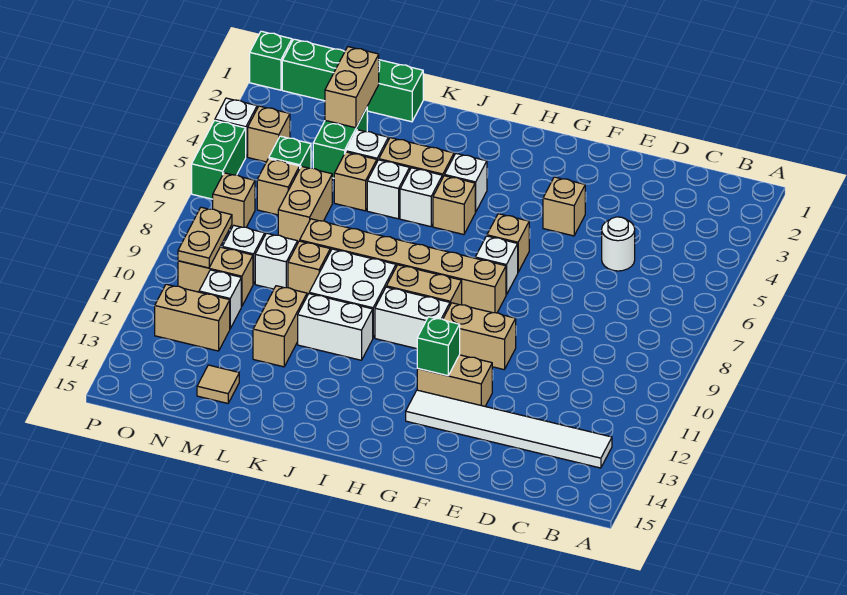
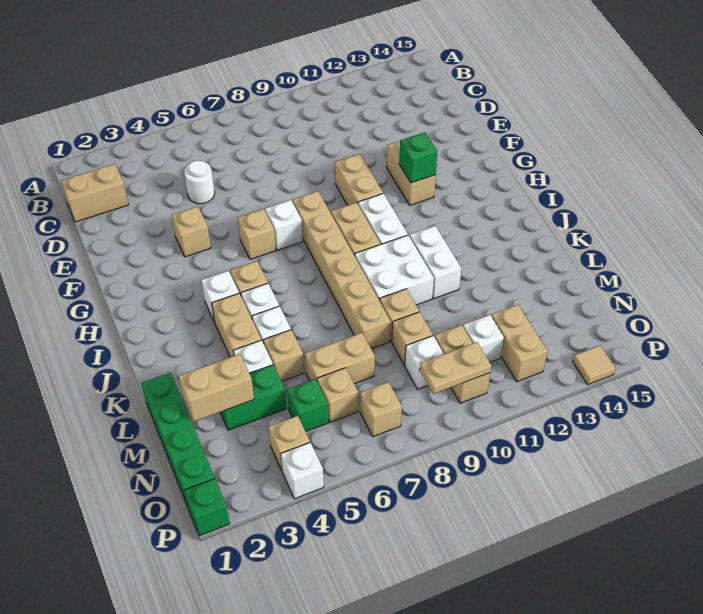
white 1x6 tile [406,390,612,468] -> none
tan 1x2 brick [253,286,307,367] -> tan 1x2 brick moved to [61,164,128,222]
white 1x1 brick [255,233,297,289] -> tan 1x1 brick [392,312,433,365]
tan 1x1 tile [197,365,239,403] -> tan 1x1 tile moved to [573,346,616,385]
green 1x2 brick [192,120,246,199] -> none

